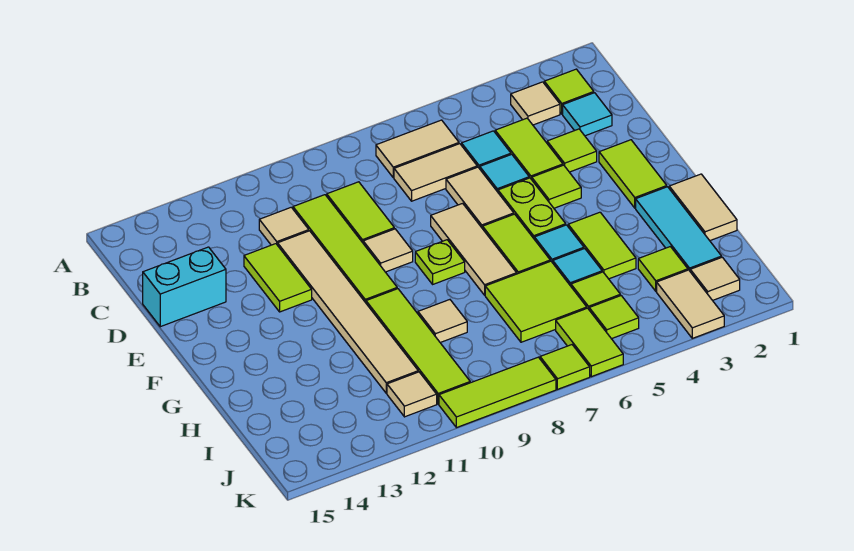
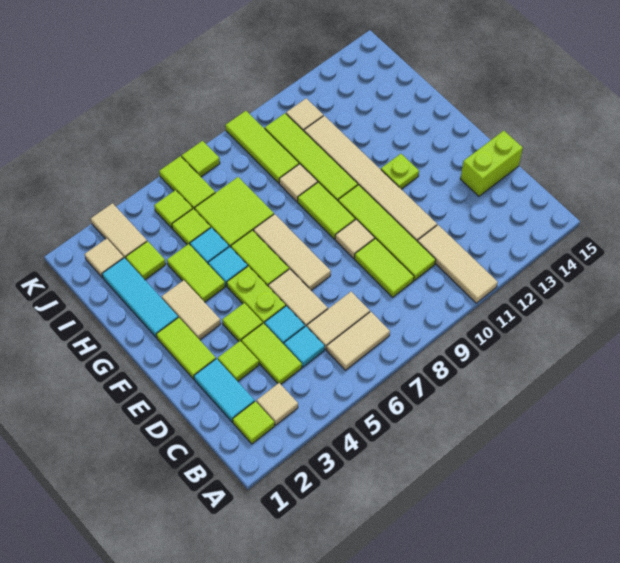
cyan 1x1 tile [563,93,612,136] -> cyan 1x2 tile [194,359,255,422]
tan 1x1 tile [259,207,309,245] -> tan 1x3 tile [418,225,498,303]
lime 1x2 tile [244,244,312,312] -> lime 1x2 tile moved to [298,182,355,239]
cyan 1x2 brick [143,247,226,327] -> lime 1x2 brick [460,131,523,196]
lime 1x1 plate [415,240,465,284] -> lime 1x1 plate moved to [381,154,419,189]
tan 1x2 tile [669,174,737,241] -> tan 1x2 tile moved to [162,280,221,340]
lime 1x3 tile [439,357,556,428] -> lime 1x3 tile turned to [225,111,299,183]

